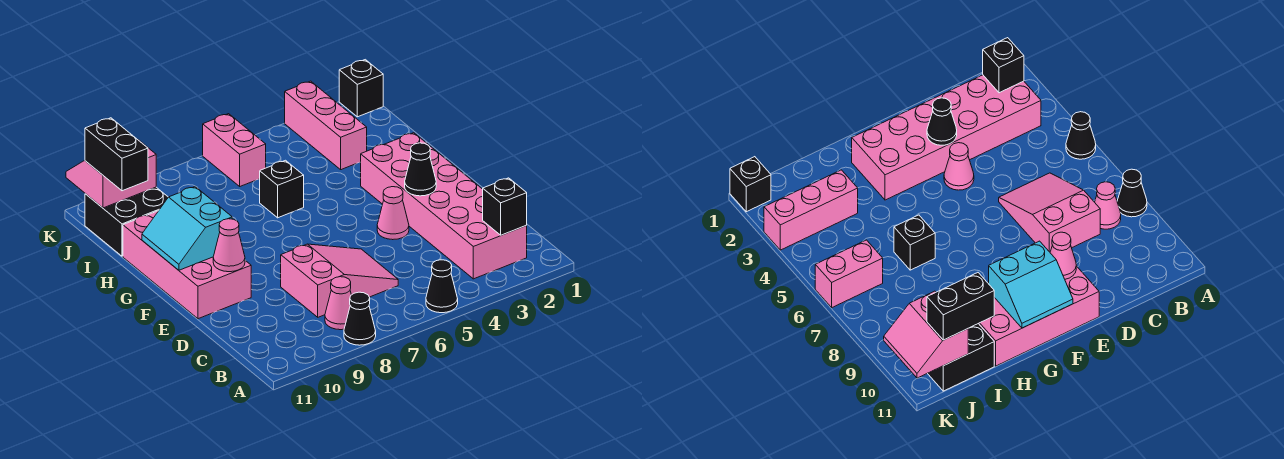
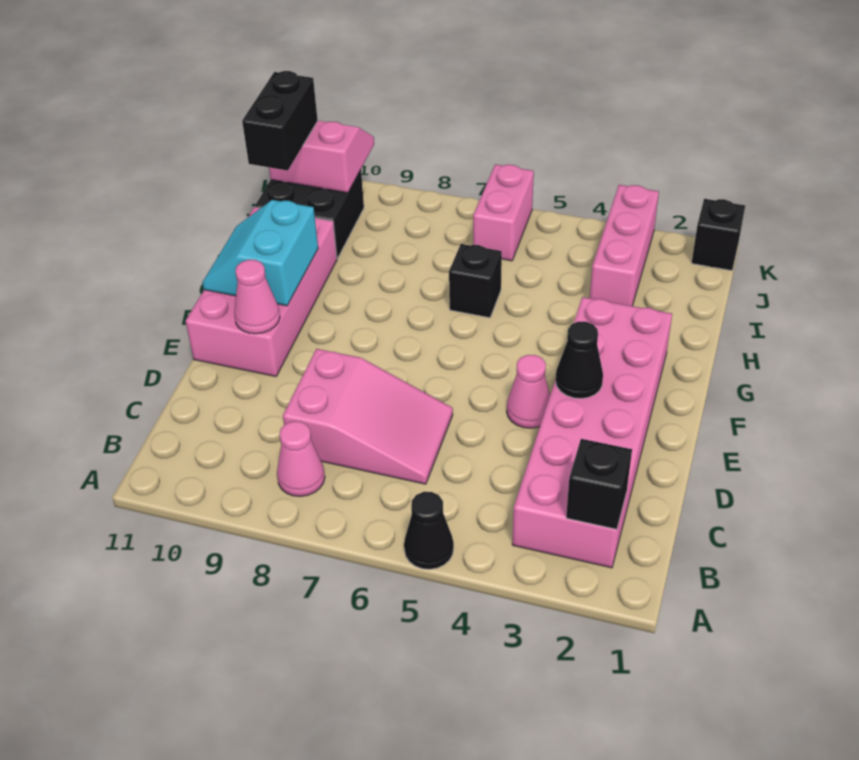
black 1x1 cone [344,292,376,345] -> none

